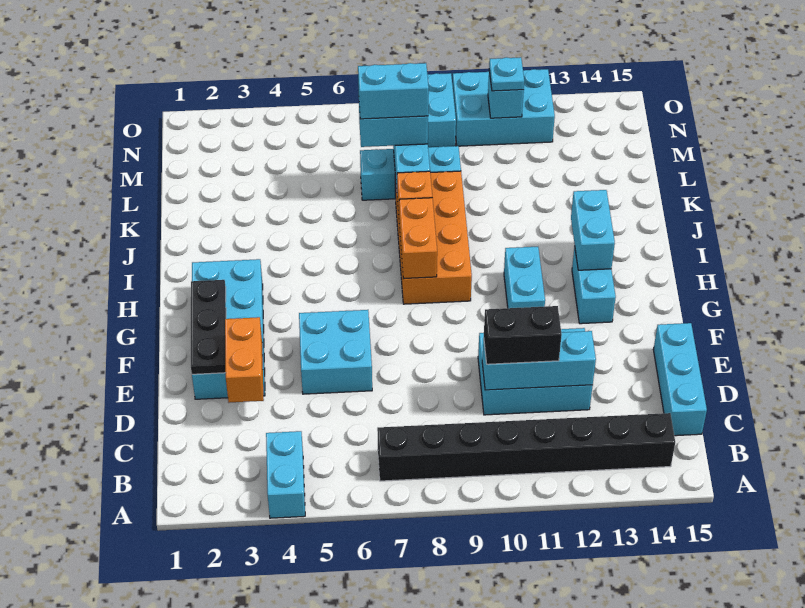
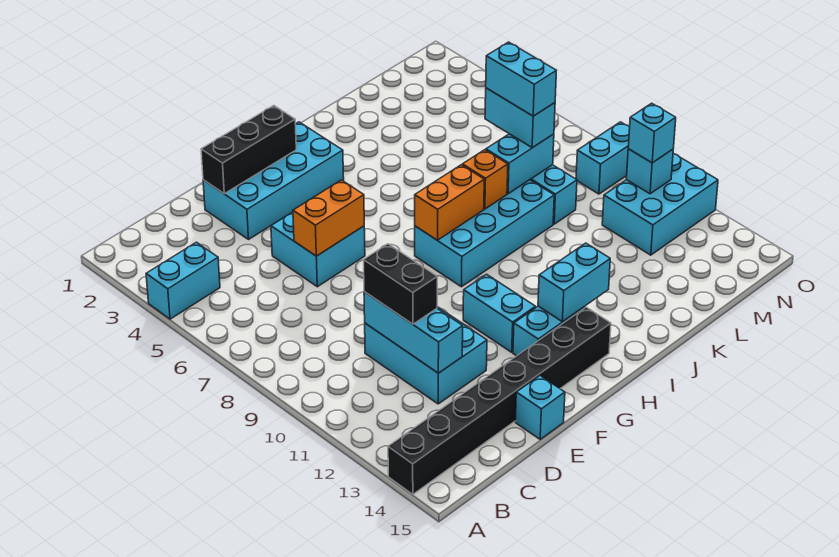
black 1x8 brick [377,413,675,481] -> black 1x8 brick turned to [388,307,611,494]
cyan 1x3 brick [653,323,707,436] -> cyan 1x1 brick [515,376,565,439]
orange 1x2 brick [225,317,264,402] -> orange 1x2 brick moved to [293,180,364,256]
black 1x3 plate [191,280,226,374] -> black 1x3 brick [201,106,296,194]
cyan 1x2 brick [504,247,545,308] -> cyan 1x2 brick turned to [463,274,536,352]
orange 2x4 brick [395,171,472,304] -> cyan 2x4 brick [415,180,554,287]
cyan 2x3 brick [452,69,555,146] -> cyan 2x3 brick turned to [602,154,718,255]
cyan 1x1 plate [489,57,524,91] -> cyan 1x1 brick [628,103,676,163]

